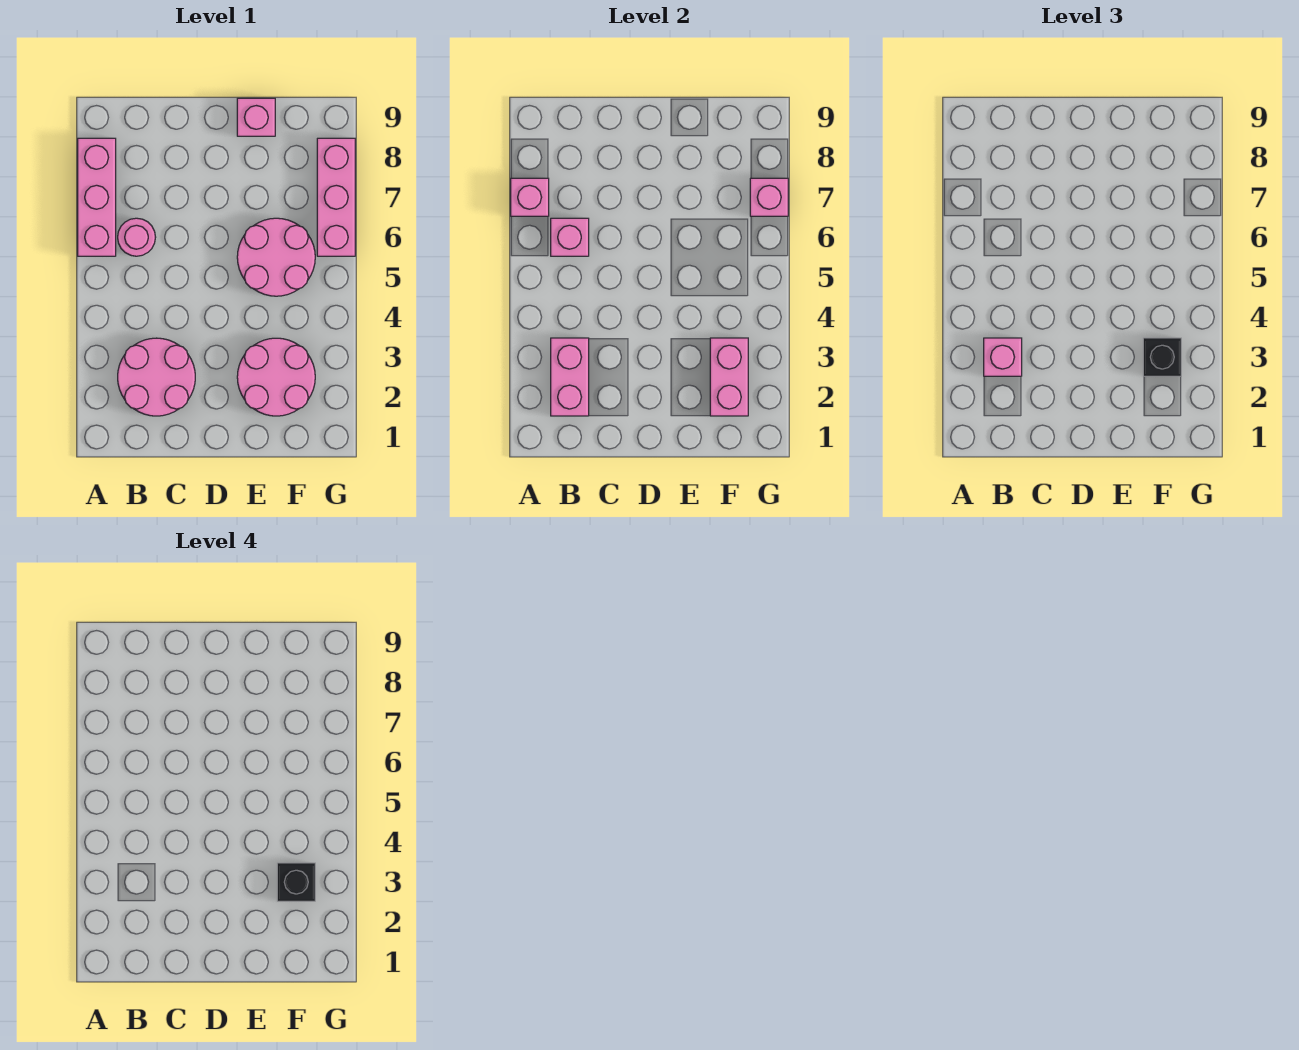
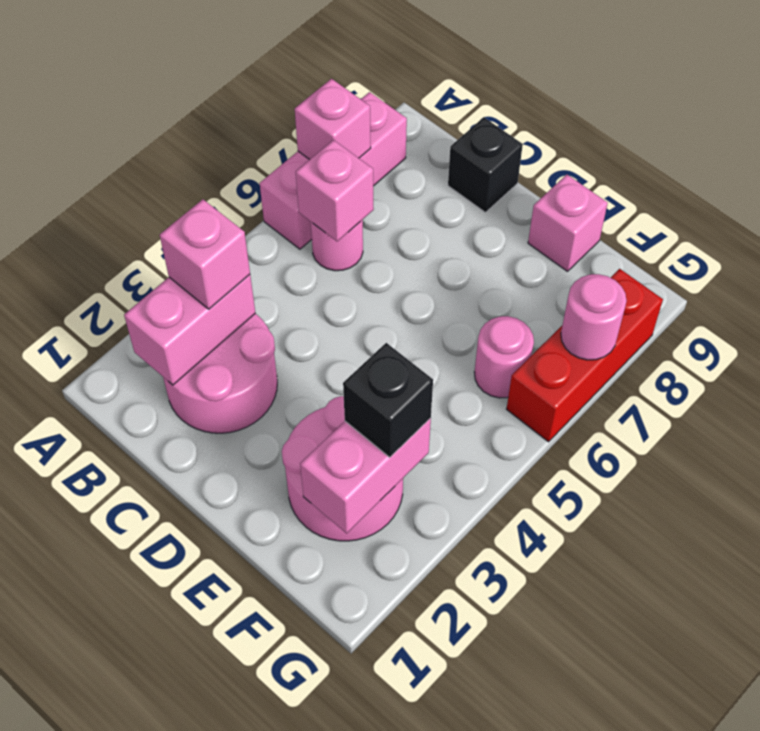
pink 2x2 round brick [237,218,315,296] -> pink 1x1 round brick [474,316,534,398]
black 1x1 brick [277,863,315,901] -> black 1x1 brick moved to [448,117,523,213]
pink 1x3 brick [317,138,355,256] -> red 1x3 brick [507,269,663,442]
pink 1x1 brick [750,178,788,216] -> pink 1x1 round brick [561,274,627,360]

